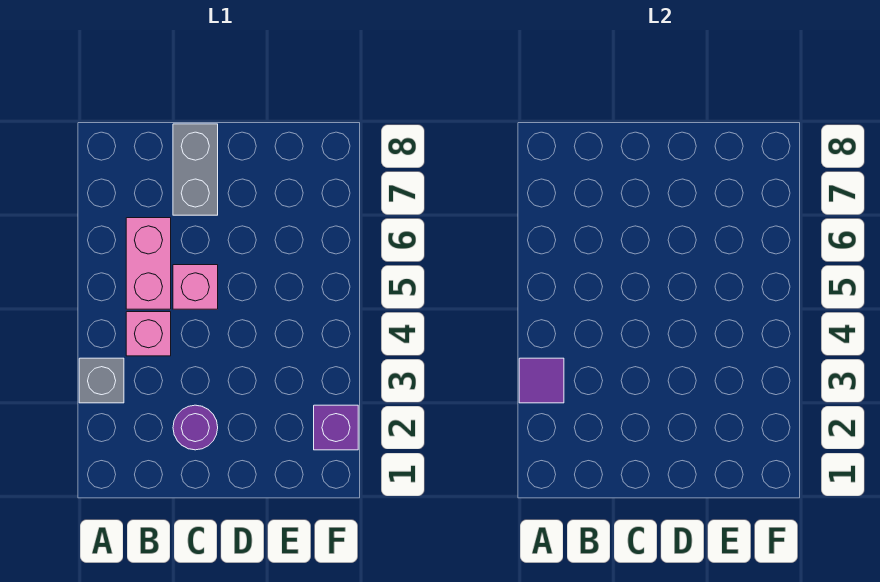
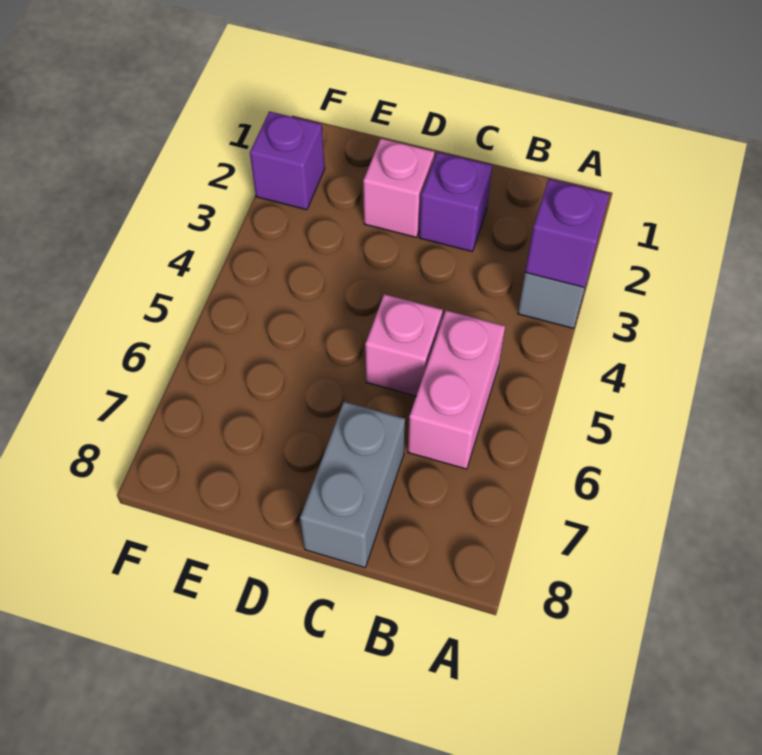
purple 1x1 tile [519,358,564,403] -> purple 1x1 brick [525,179,609,287]
pink 1x1 brick [126,312,171,356] -> pink 1x1 brick moved to [363,138,435,237]
purple 1x1 round brick [173,405,218,450] -> purple 1x1 brick [419,152,492,252]

